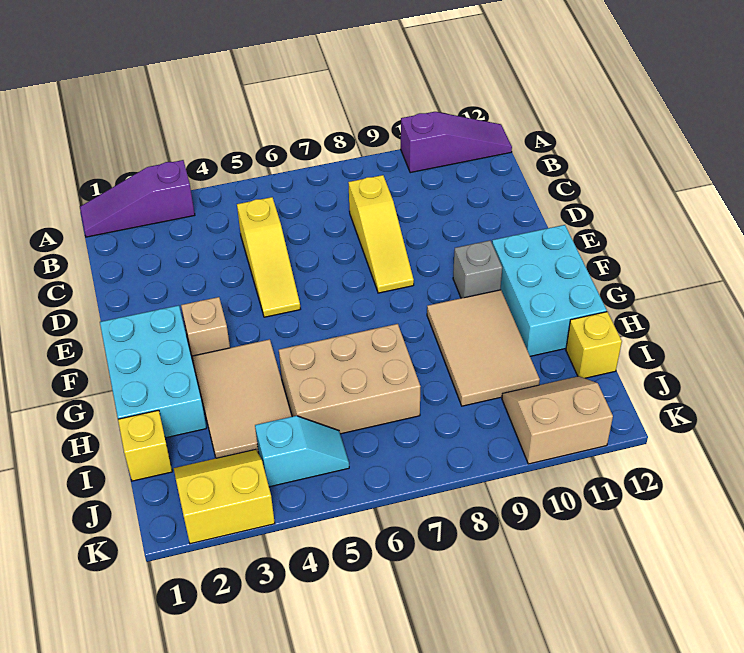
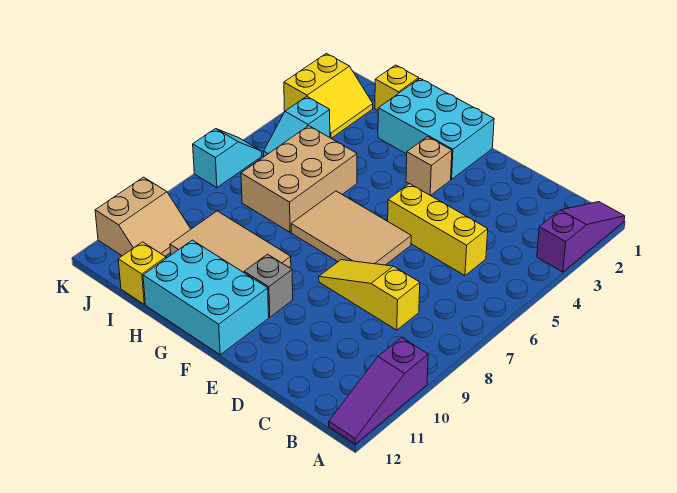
yellow 1x3 slope [237,197,300,317] -> yellow 1x3 brick [388,184,488,275]
tan 2x3 tile [192,339,292,458] -> tan 2x3 tile moved to [291,191,411,265]
none -> cyan 1x2 slope [193,129,262,188]

